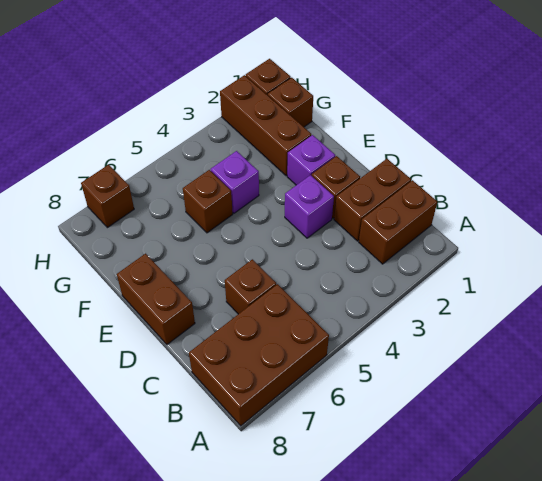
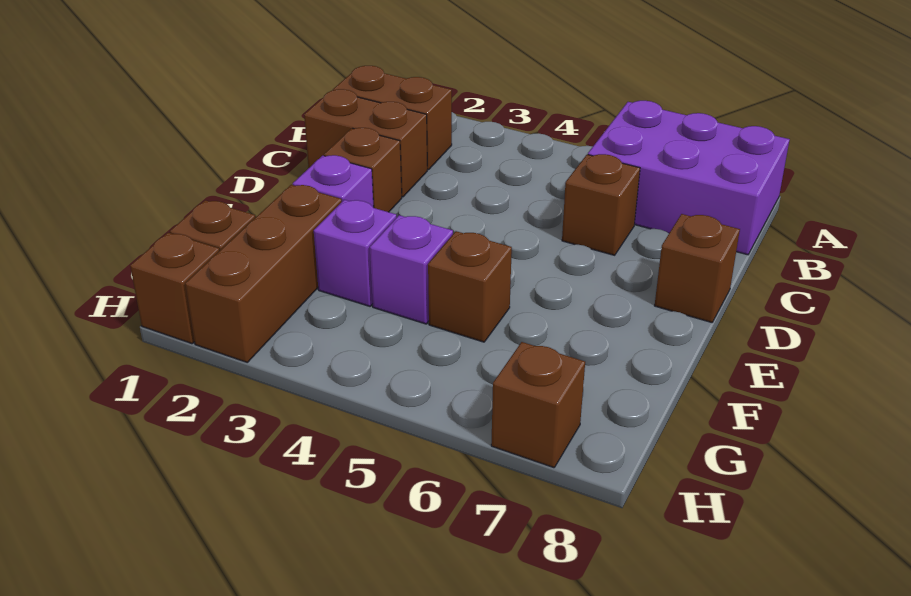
brown 2x3 brick [189,284,329,426] -> purple 2x3 brick [588,101,790,255]
purple 1x1 brick [285,175,334,238] -> purple 1x1 brick moved to [314,200,397,306]
brown 1x2 brick [117,254,195,344] -> brown 1x1 brick [655,214,740,323]

